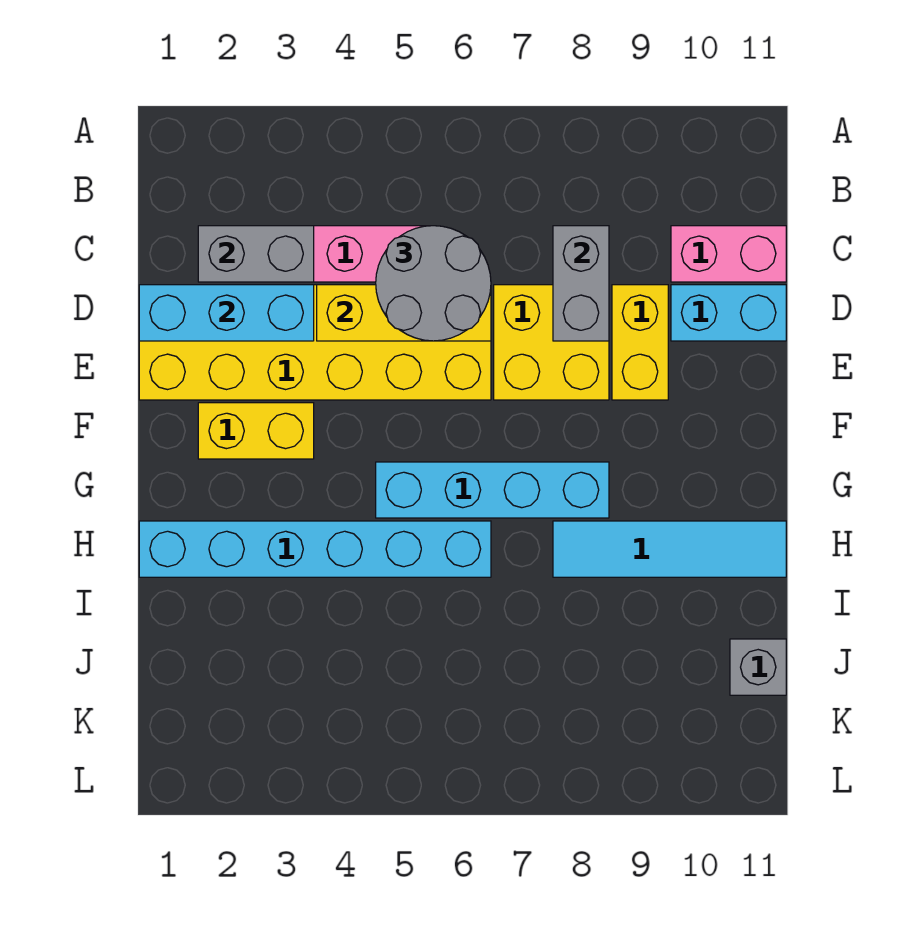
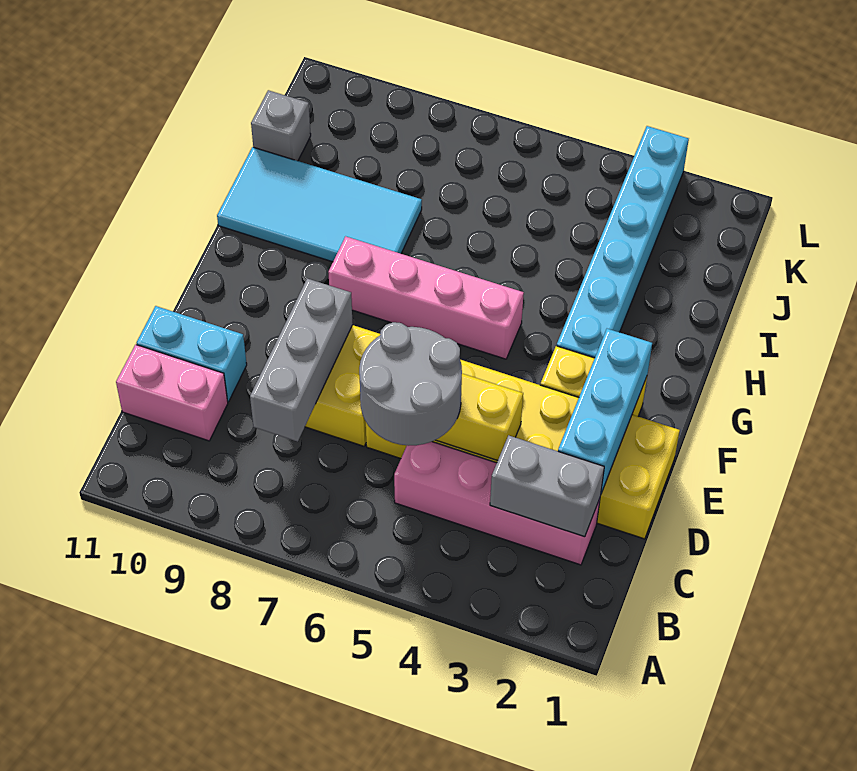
grey 1x2 brick [553,226,609,341] -> grey 1x3 brick [250,279,353,441]
cyan 1x3 brick [139,285,314,341] -> cyan 1x3 brick turned to [558,329,652,493]
yellow 1x2 brick [612,285,668,400] -> none
cyan 1x4 brick [376,462,609,518] -> pink 1x4 brick [328,236,524,359]
cyan 1x6 brick [139,521,491,577] -> cyan 1x6 brick turned to [557,126,689,358]
cyan 1x4 tile [553,521,786,577] -> cyan 2x4 tile [217,147,422,262]

